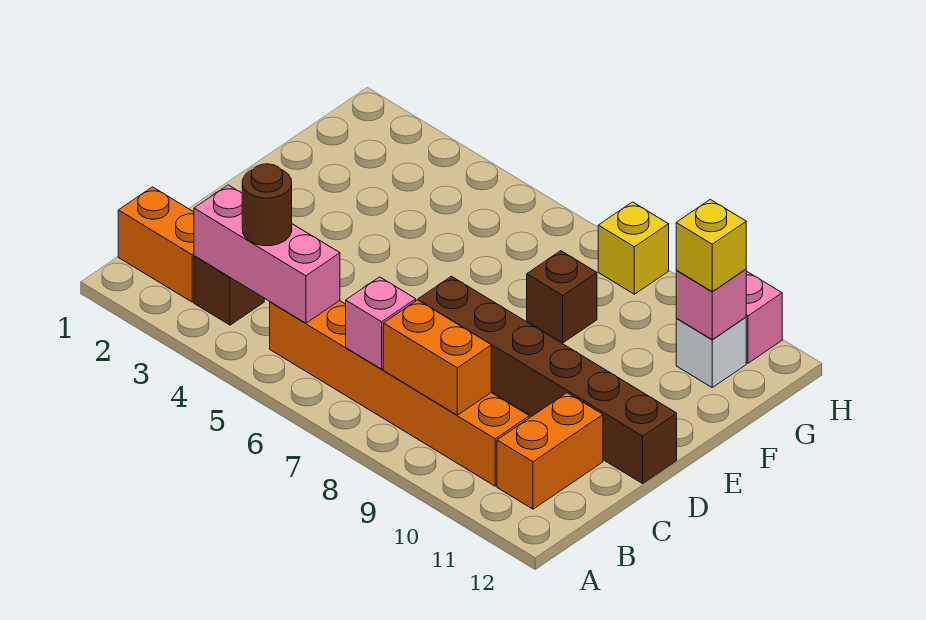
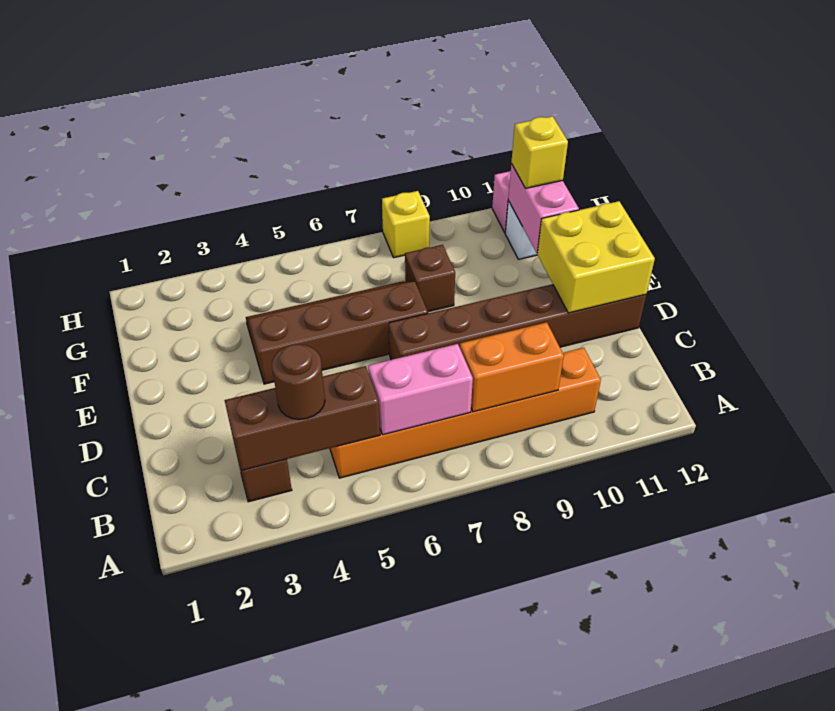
orange 1x2 brick [118,187,194,302] -> none
pink 1x3 brick [194,185,340,323] -> brown 1x3 brick [225,366,380,471]
pink 1x1 brick [346,277,416,369] -> pink 1x2 brick [368,344,473,435]
orange 1x2 brick [497,393,603,509] -> none
none -> yellow 2x2 brick [537,201,655,313]
none -> brown 2x4 slope [246,281,428,384]
pink 1x1 brick [676,269,746,339] -> pink 1x2 brick [508,164,579,253]

